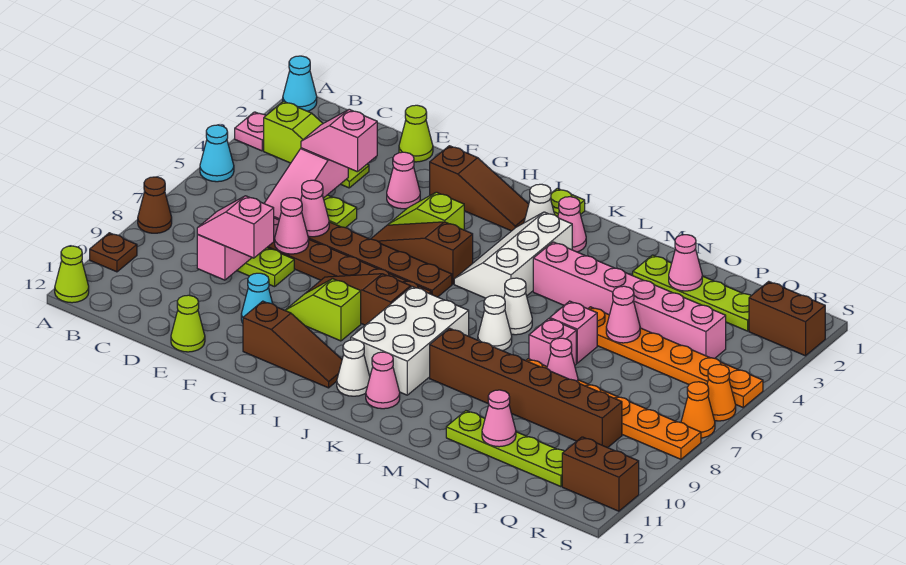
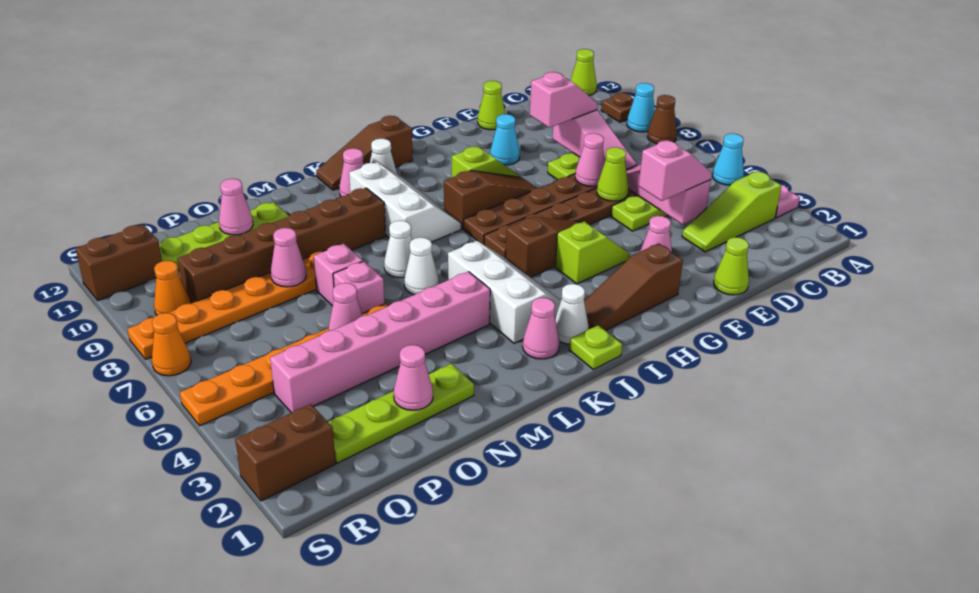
cyan 1x1 cone [283,56,317,111] -> cyan 1x1 cone moved to [627,83,655,132]
pink 1x1 cone [301,180,329,237] -> lime 1x1 cone [597,147,629,201]
brown 1x3 slope [243,301,342,388] -> brown 1x3 slope moved to [316,116,413,190]
white 2x3 brick [351,286,469,395] -> white 2x3 slope [349,162,461,242]
orange 1x1 cone [707,364,736,421] -> orange 1x1 cone moved to [154,261,191,315]

